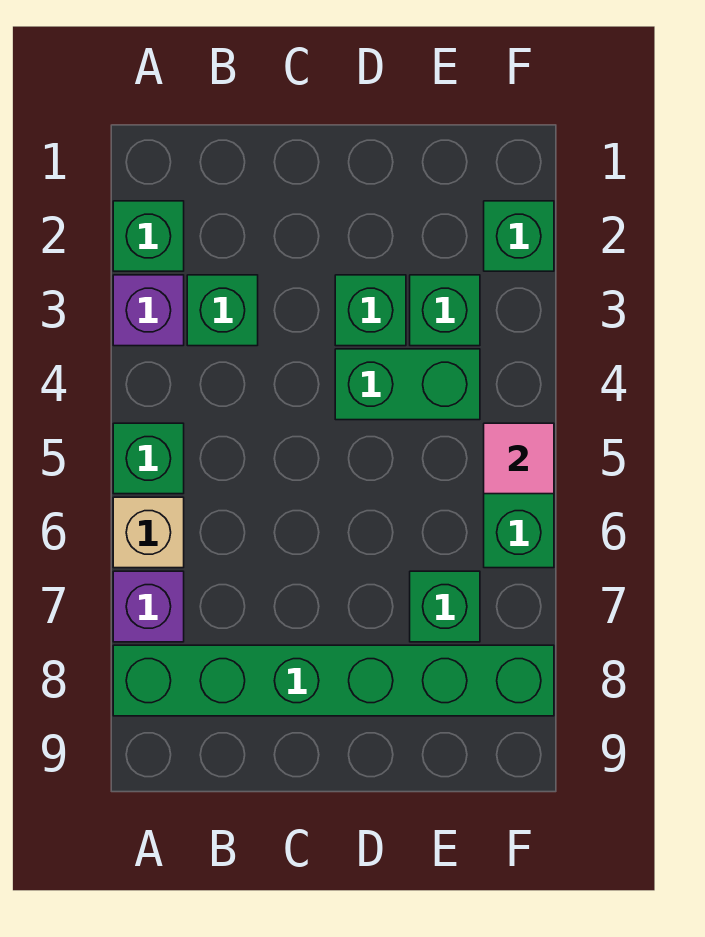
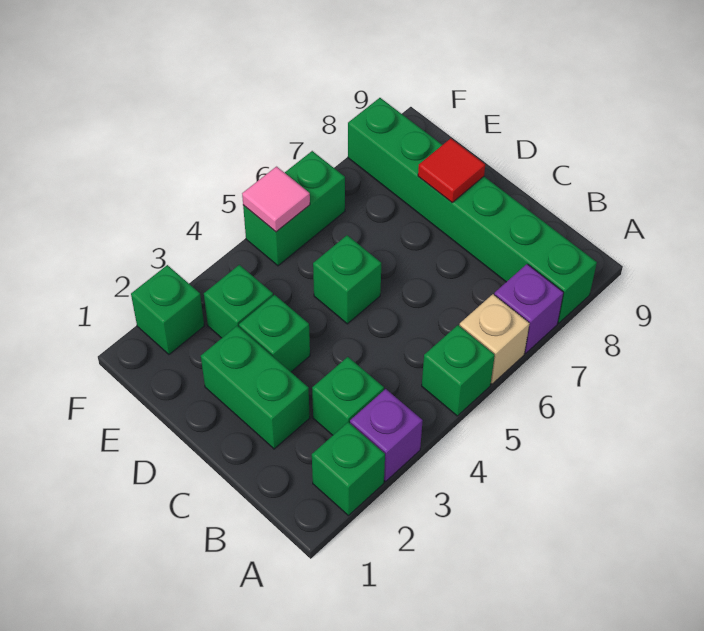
green 1x2 brick [335,349,480,420] -> green 1x2 brick moved to [201,326,310,449]
none -> red 1x1 tile [418,138,485,202]
green 1x1 brick [410,571,480,642] -> green 1x1 brick moved to [313,235,381,324]

